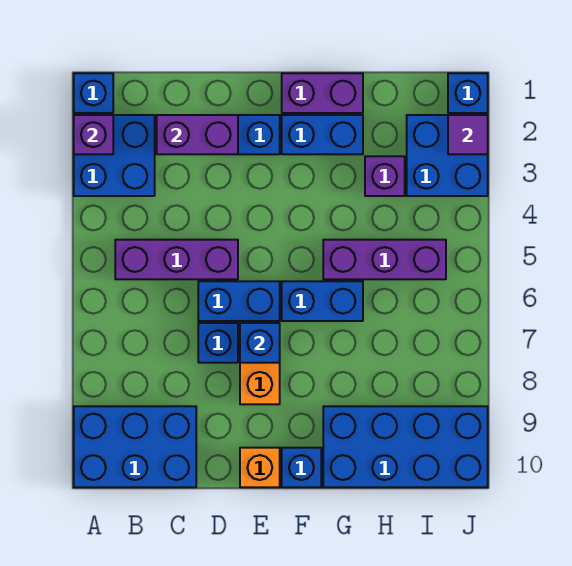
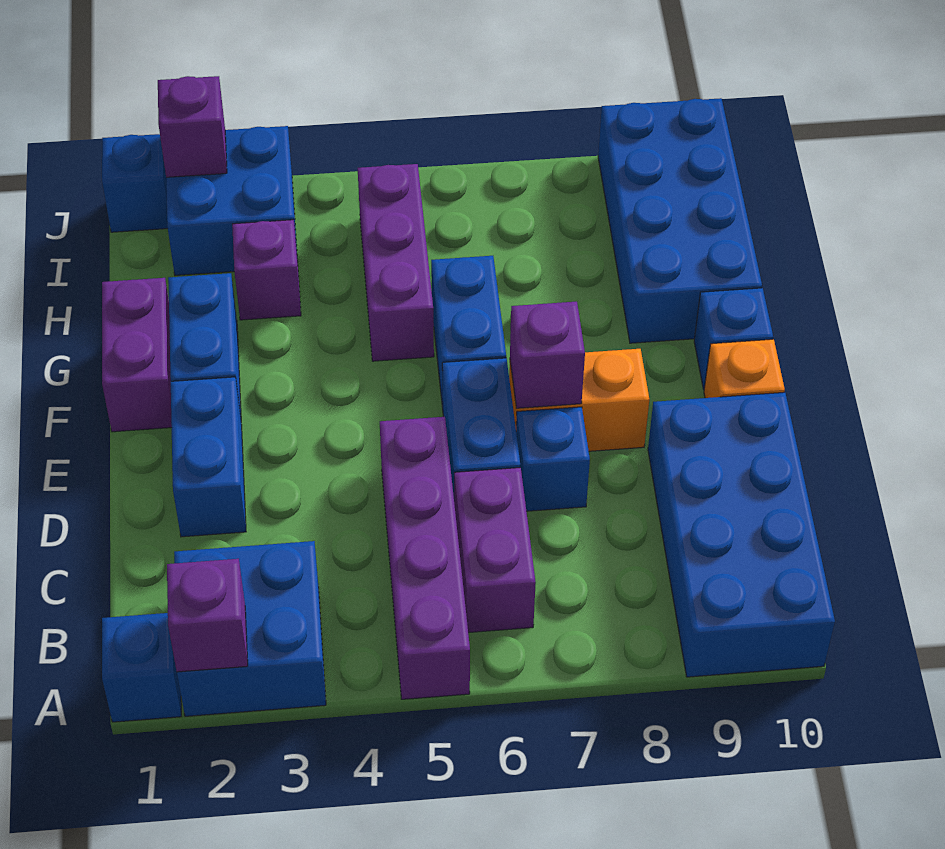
blue 2x3 brick [74,406,196,487] -> blue 2x4 brick [648,392,835,677]
purple 1x3 brick [115,240,238,279] -> purple 1x4 brick [380,417,470,699]
purple 1x2 brick [157,115,238,154] -> purple 1x2 brick moved to [454,468,536,633]
blue 1x1 brick [240,323,280,363] -> purple 1x1 brick [510,302,585,408]
purple 1x1 tile [448,115,488,154] -> purple 1x1 brick [158,76,227,177]

